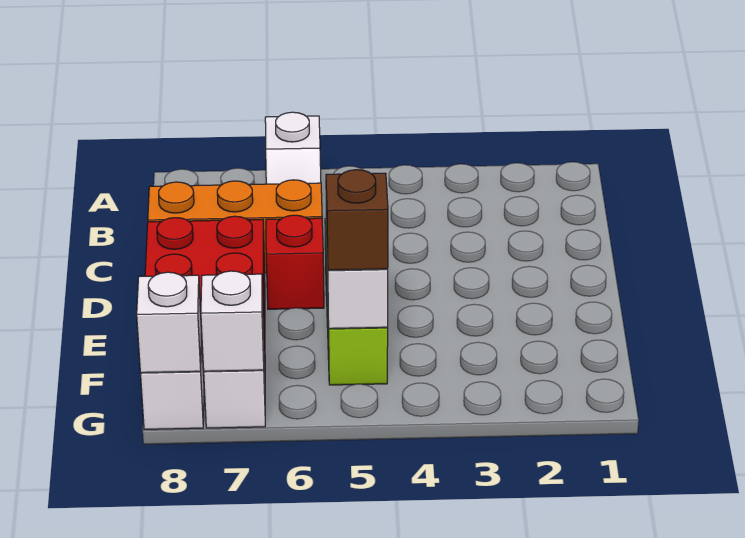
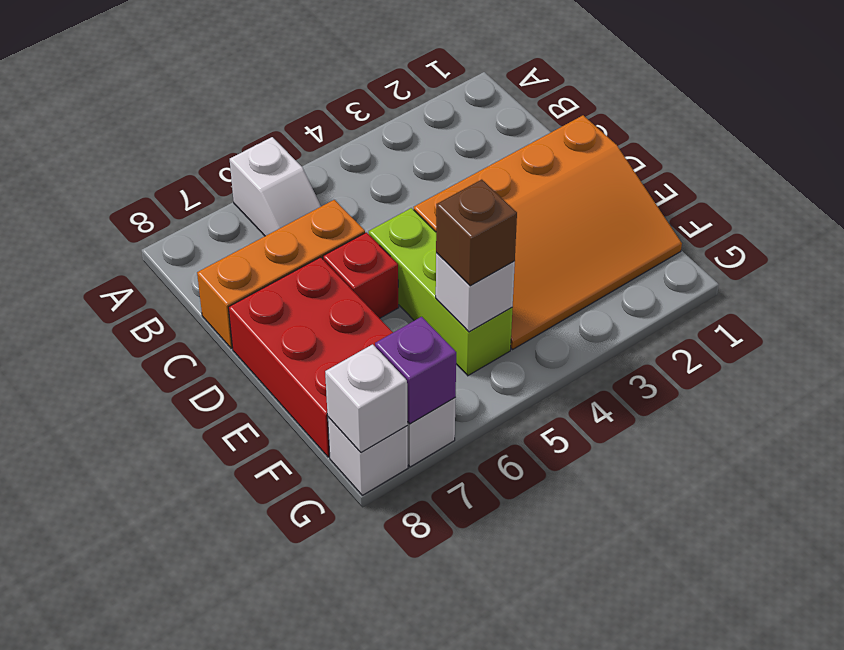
none -> orange 3x4 slope [414,115,682,349]
white 1x1 brick [201,271,264,371] -> purple 1x1 brick [375,317,456,424]

